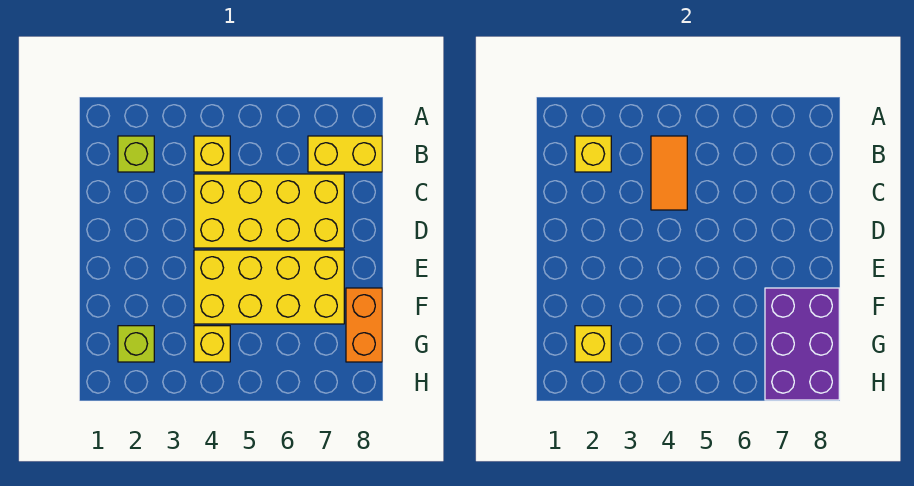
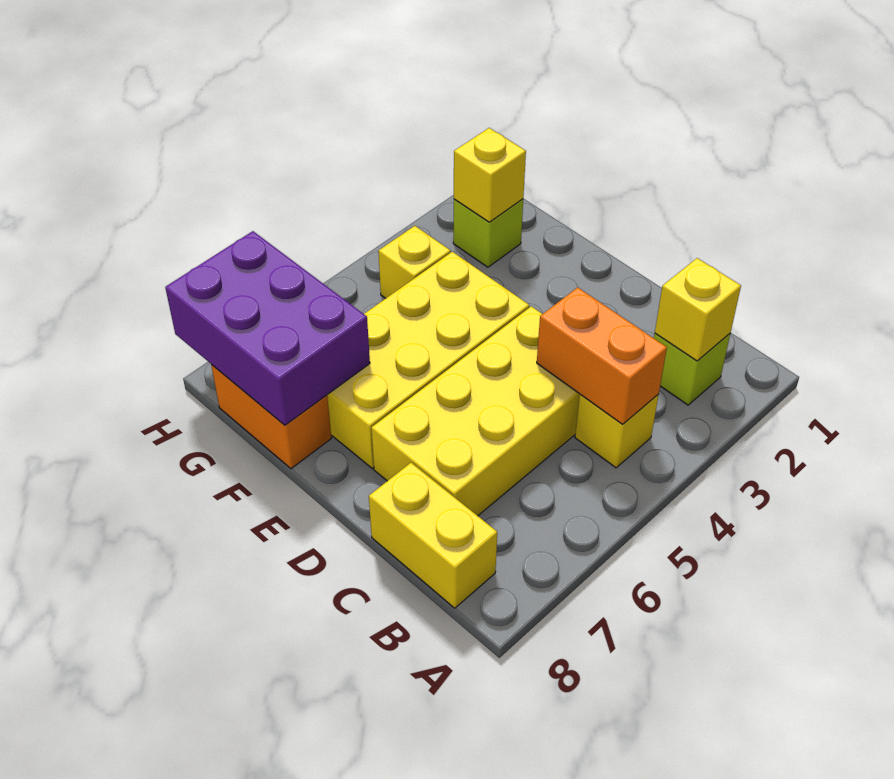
orange 1x2 tile [651,136,687,210] -> orange 1x2 brick [537,287,667,424]
yellow 1x2 brick [308,136,382,172] -> yellow 1x2 brick turned to [369,463,497,608]

